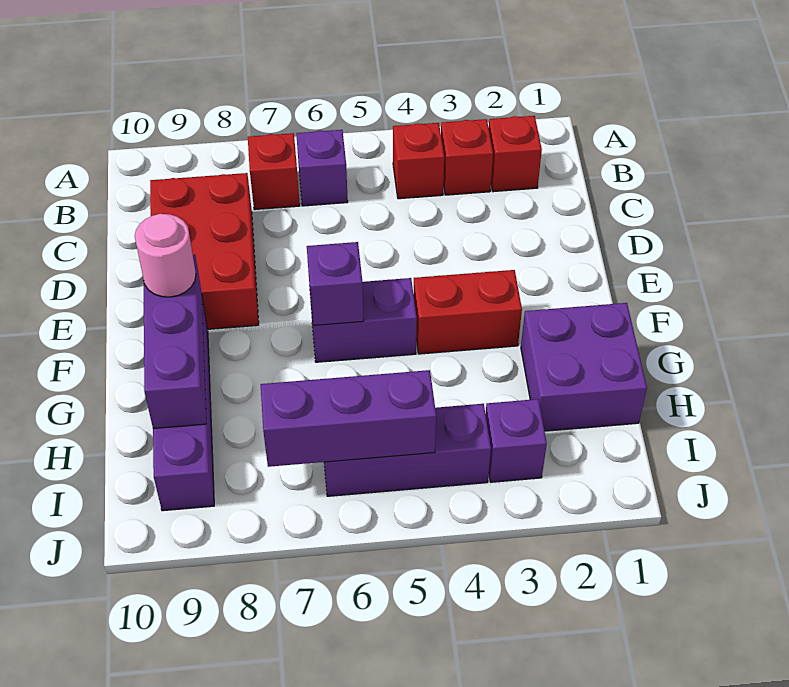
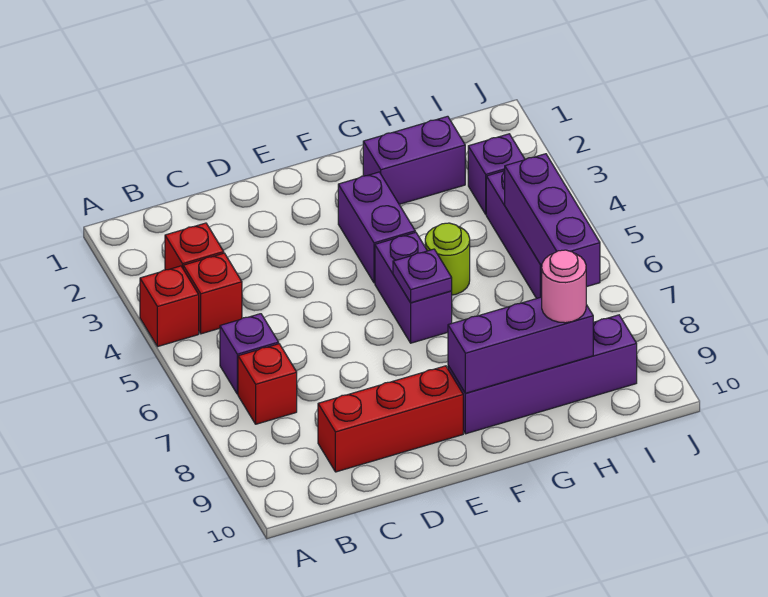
red 1x1 brick [489,116,542,192] -> red 1x1 brick moved to [140,266,199,347]
red 2x3 brick [150,173,259,329] -> red 1x3 brick [318,366,463,472]
red 1x2 brick [414,270,522,354] -> purple 1x2 brick [338,172,415,283]
purple 1x1 brick [307,242,364,325] -> purple 1x1 plate [393,249,452,303]
pink 1x1 round brick [135,214,196,297] -> pink 1x1 round brick moved to [542,250,586,323]
purple 2x2 brick [521,303,647,431] -> purple 1x2 brick [363,116,465,204]
none -> lime 1x1 round brick [425,223,470,295]

